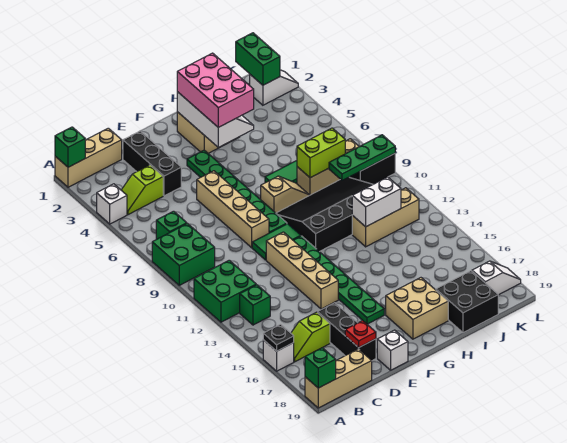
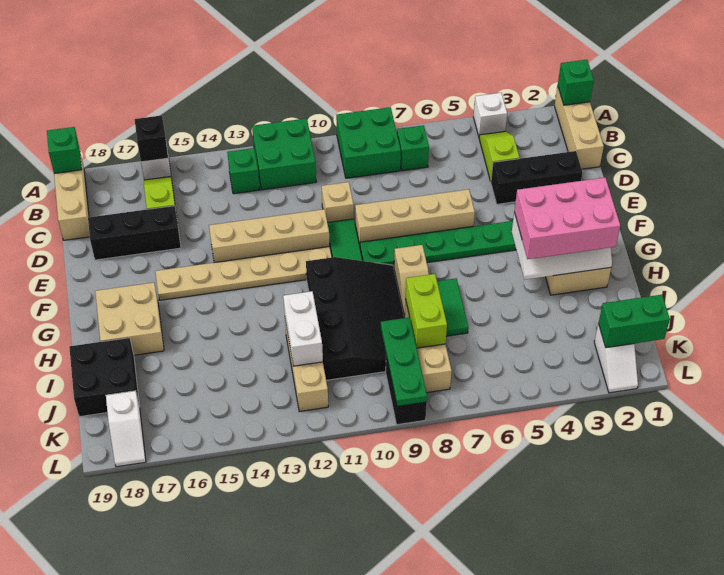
black 1x1 plate [263,324,294,351] -> black 1x1 brick [135,115,168,162]
none -> tan 1x1 brick [322,182,354,223]
red 1x1 plate [345,321,376,347] -> none
white 1x1 brick [377,330,408,370] -> none
green 1x6 plate [293,236,384,324] -> tan 1x6 plate [155,246,332,300]

